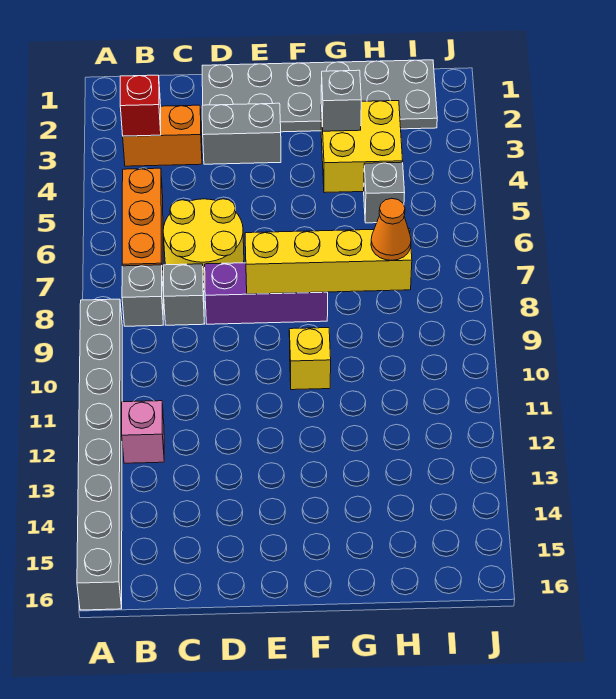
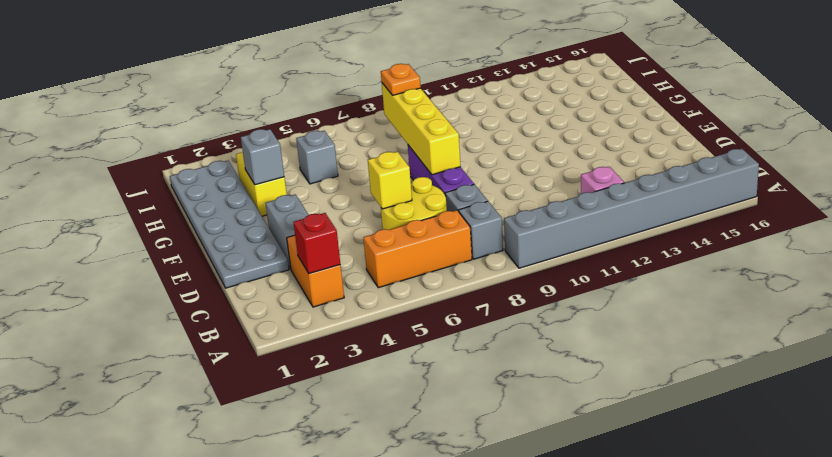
yellow 1x1 brick [289,328,331,390] -> yellow 1x1 brick moved to [368,152,412,209]
yellow 2x2 brick [321,101,403,193] -> yellow 1x2 brick [236,152,287,216]
orange 1x1 cone [371,198,411,260] -> orange 1x1 plate [381,64,421,95]

